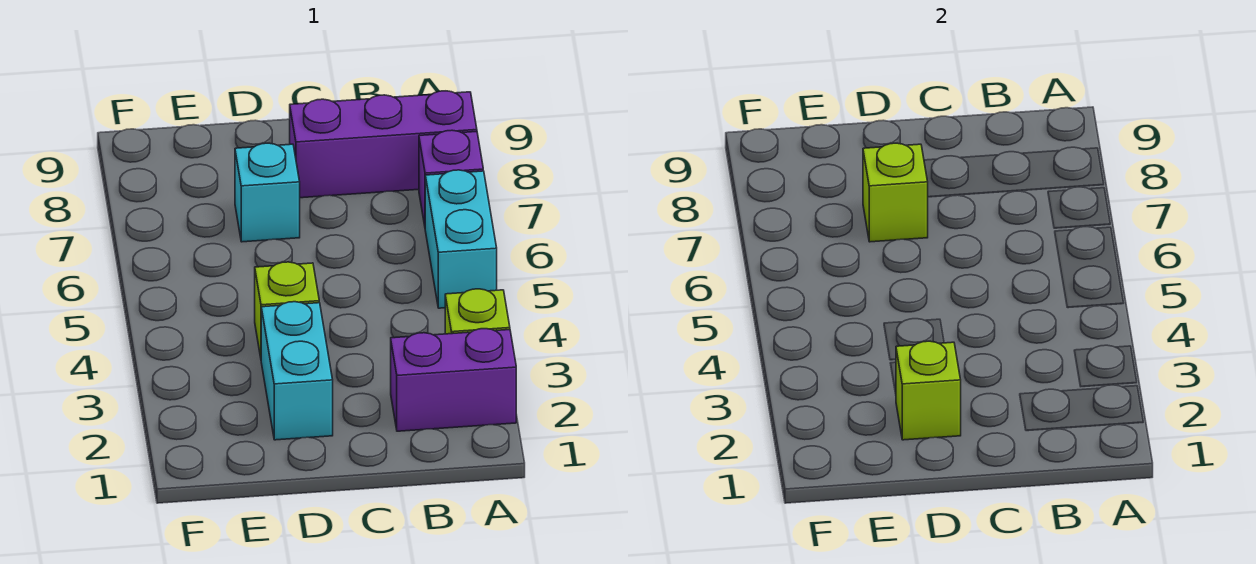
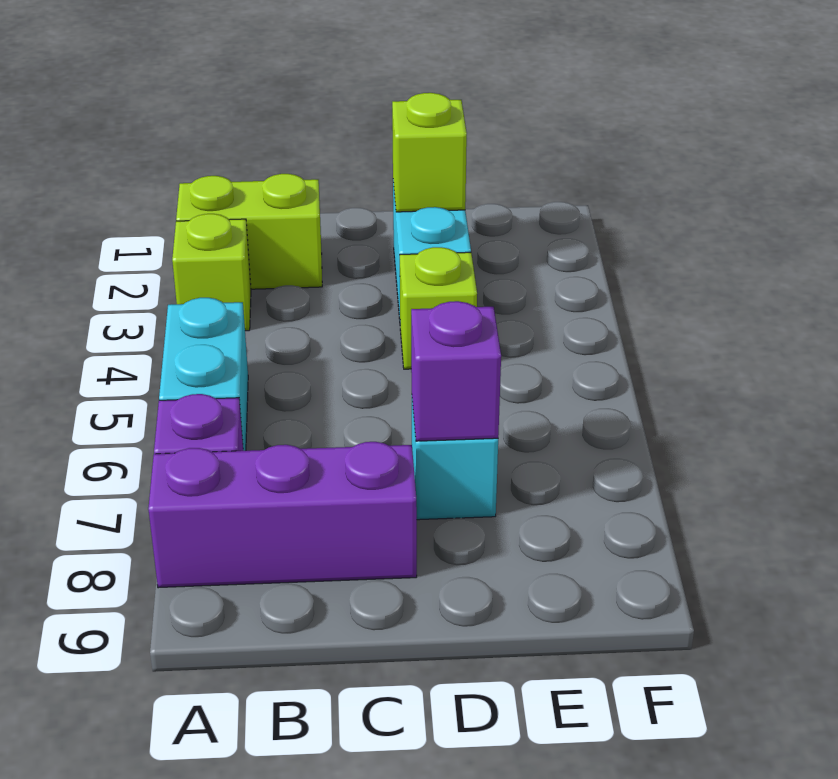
purple 1x2 brick [391,329,516,431] -> lime 1x2 brick [176,174,322,289]
lime 1x1 brick [863,143,928,242] -> purple 1x1 brick [411,301,501,441]

